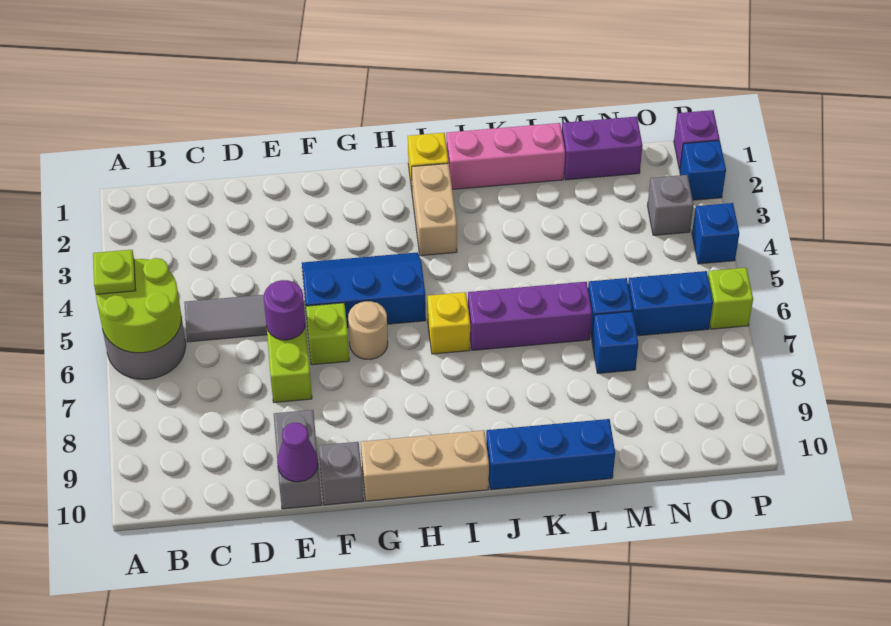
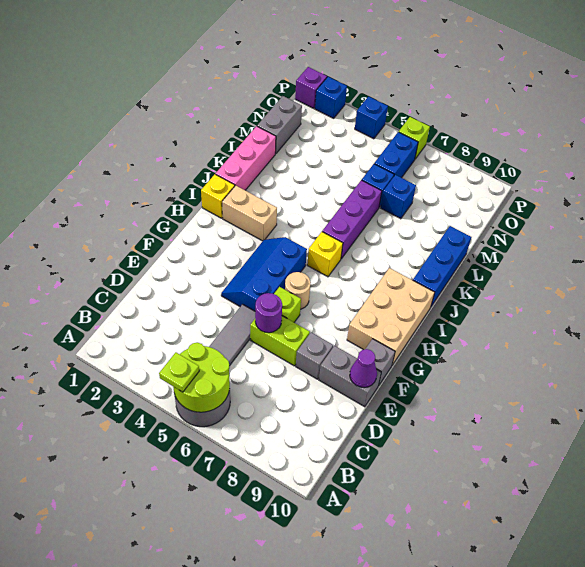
tan 1x3 brick [361,430,489,501] -> tan 2x3 brick [347,268,435,365]
purple 1x2 brick [562,117,642,180] -> grey 1x2 brick [257,96,302,154]
grey 1x1 brick [647,175,693,235] -> grey 1x1 brick moved to [296,332,333,379]

